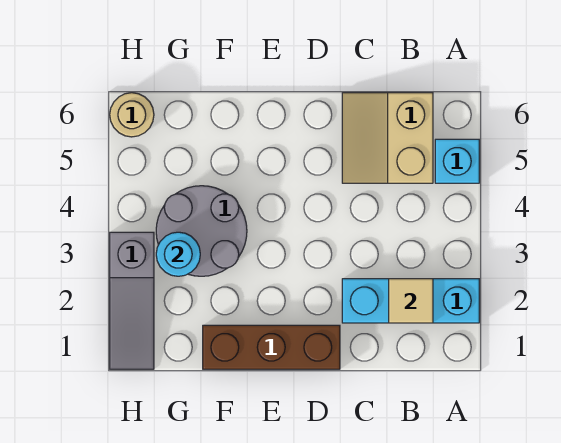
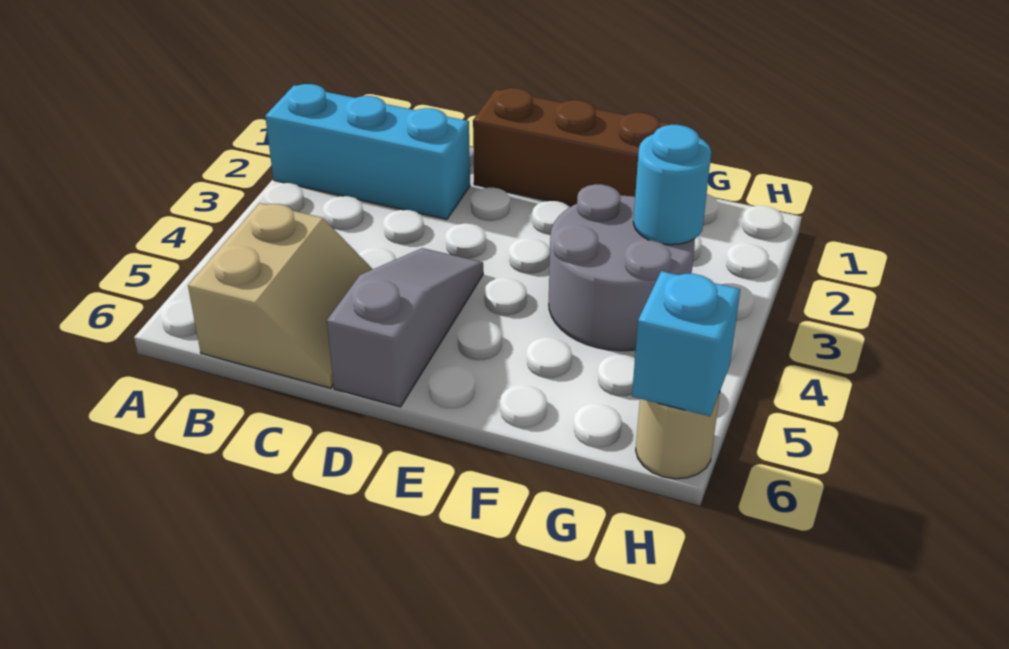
cyan 1x1 brick [435,139,479,183] -> cyan 1x1 brick moved to [632,271,740,416]
tan 1x1 tile [389,279,433,323] -> none
grey 1x3 slope [110,232,154,369] -> grey 1x3 slope moved to [327,248,483,407]

